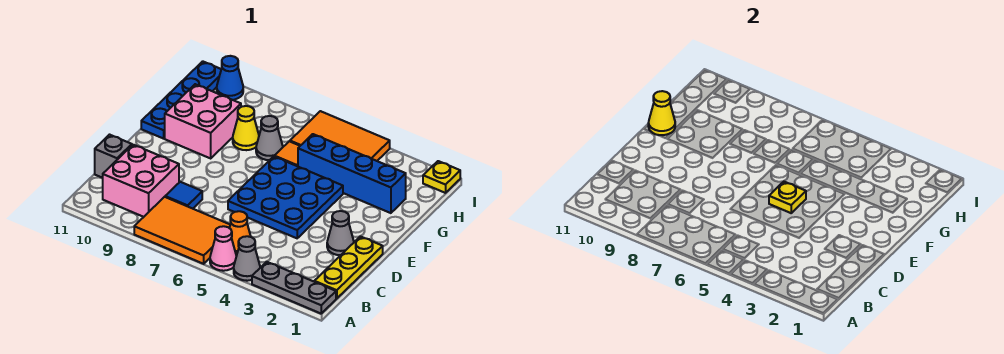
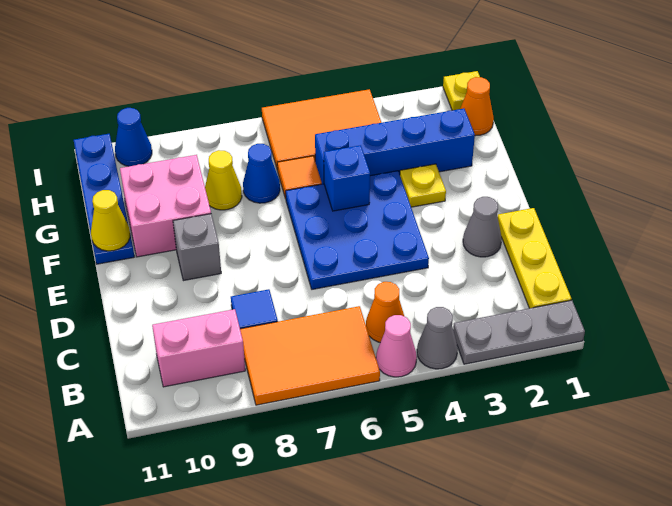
pink 2x2 brick [103,145,179,217] -> pink 1x2 brick [152,309,245,387]
grey 1x1 brick [95,135,132,178] -> grey 1x1 brick moved to [173,214,221,281]
yellow 1x1 plate [769,182,806,213] -> yellow 1x1 plate moved to [400,164,446,207]
none -> blue 1x1 brick [324,145,370,211]
grey 1x1 cone [256,116,283,160] -> blue 1x1 cone [243,144,280,203]
none -> orange 1x1 cone [460,77,494,136]

